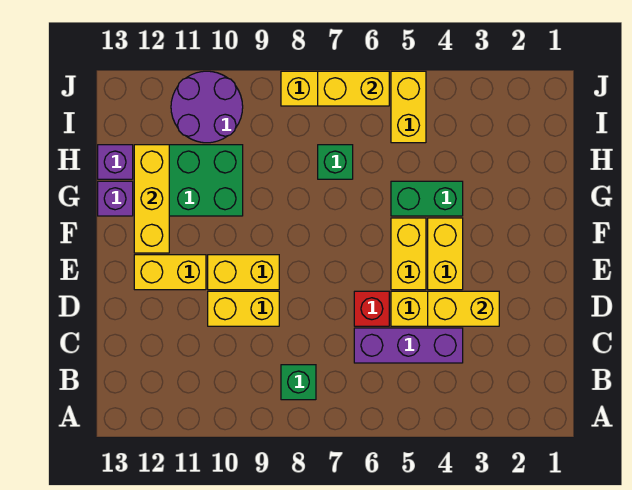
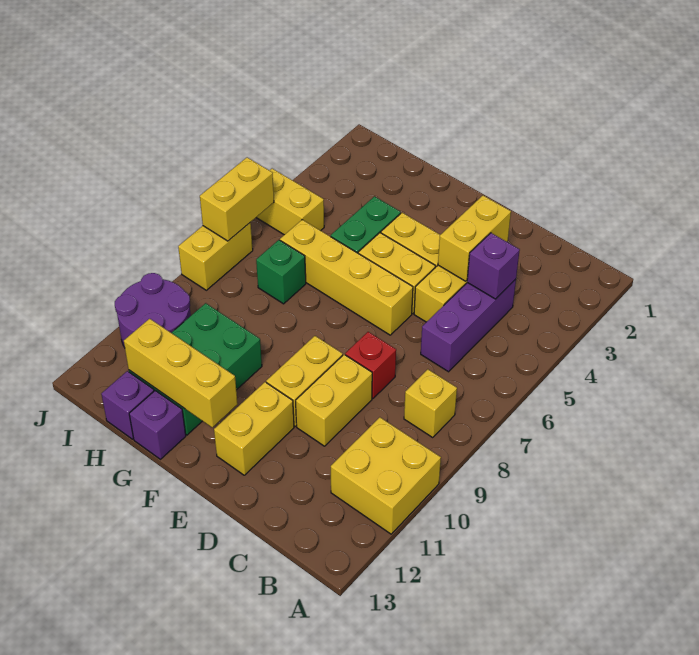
none -> yellow 2x2 brick [331,417,441,534]
green 1x1 brick [281,365,316,400] -> yellow 1x1 brick [404,369,457,438]
none -> purple 1x1 brick [467,233,520,299]
red 1x1 brick [354,291,389,326] -> red 1x1 brick moved to [345,332,396,399]
none -> yellow 1x4 brick [280,220,413,335]

